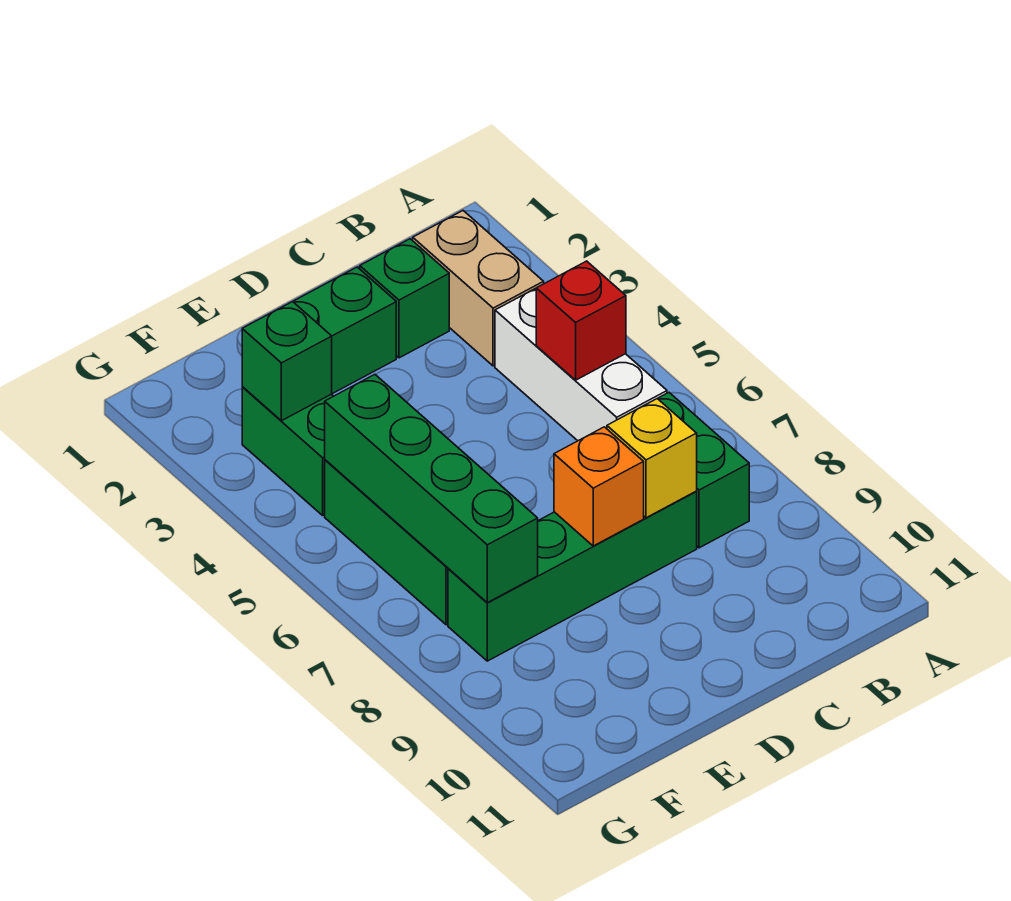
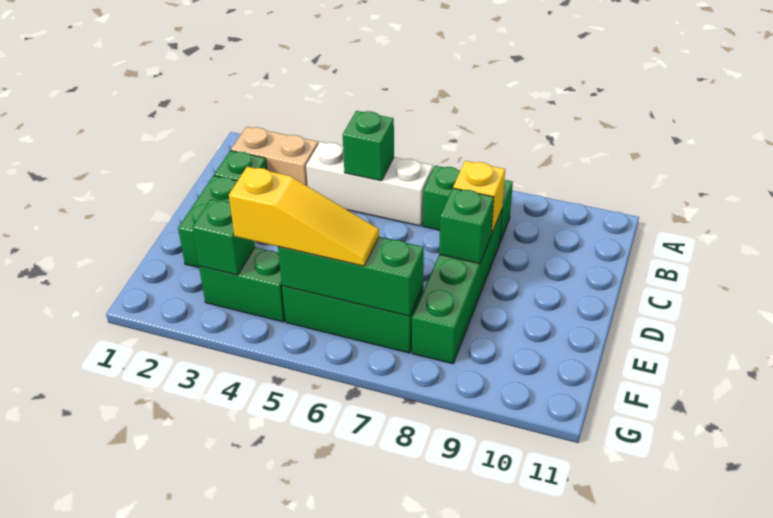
red 1x1 brick [536,261,626,380] -> green 1x1 brick [343,111,394,181]
orange 1x1 brick [554,427,644,546] -> green 1x1 brick [439,188,494,264]
none -> yellow 1x3 slope [229,167,379,266]
green 1x4 brick [325,374,538,603] -> green 1x3 brick [278,237,424,316]

